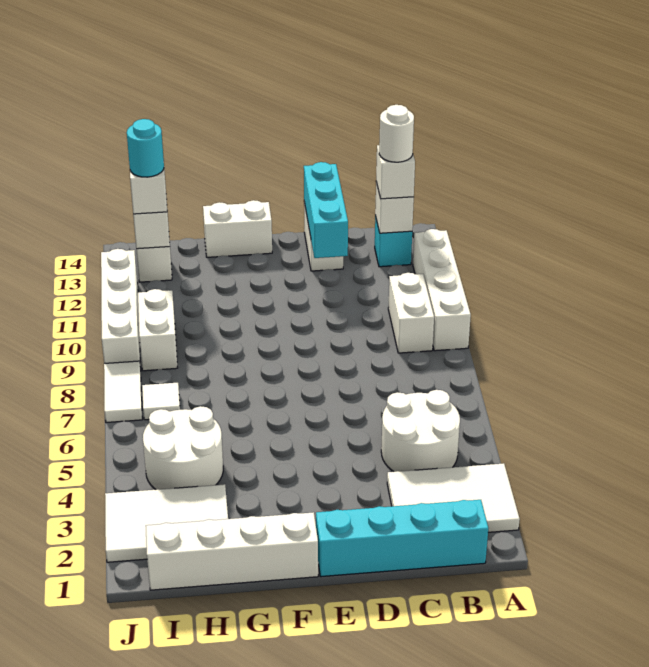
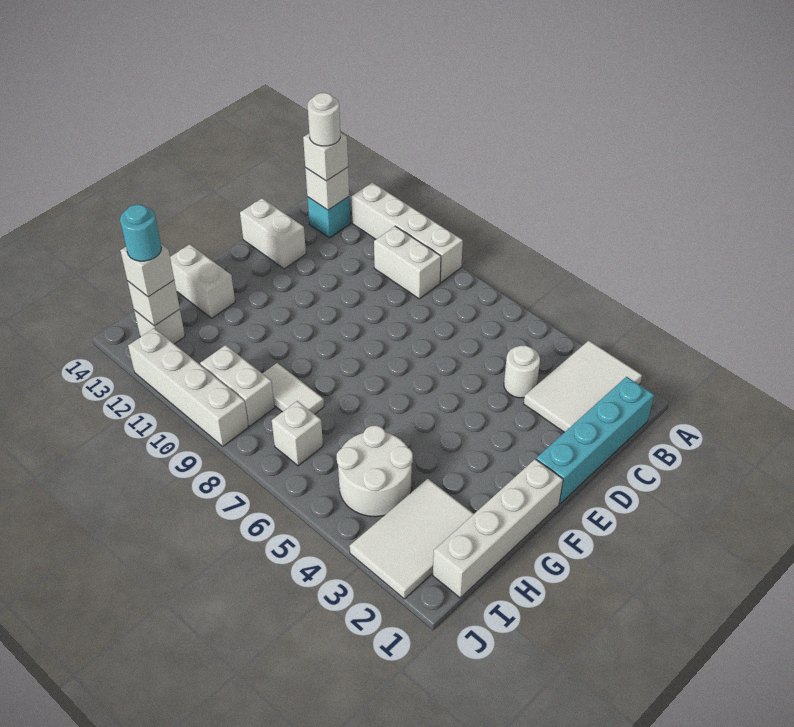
white 2x2 round brick [381,390,460,472] -> white 1x1 round brick [504,346,540,398]
cyan 1x3 brick [304,162,348,258] -> none
white 1x2 brick [203,200,272,257] -> white 1x2 brick turned to [170,244,235,318]
white 1x1 tile [142,383,180,420] -> white 1x1 brick [272,401,323,466]
white 1x2 tile [104,361,142,423] -> white 1x2 tile moved to [262,363,324,414]

